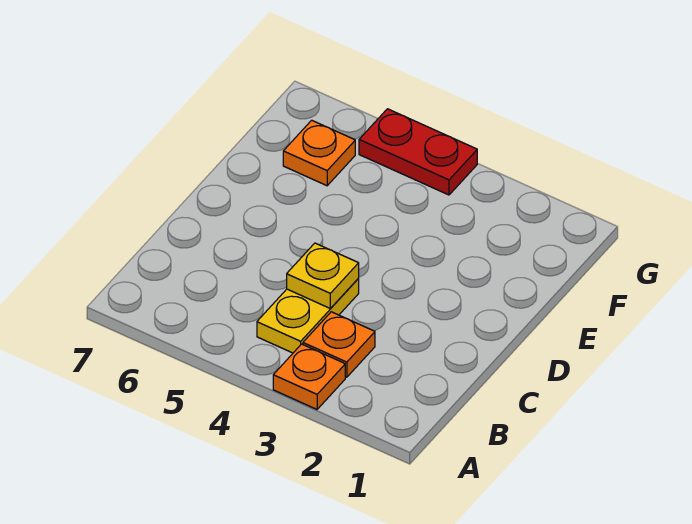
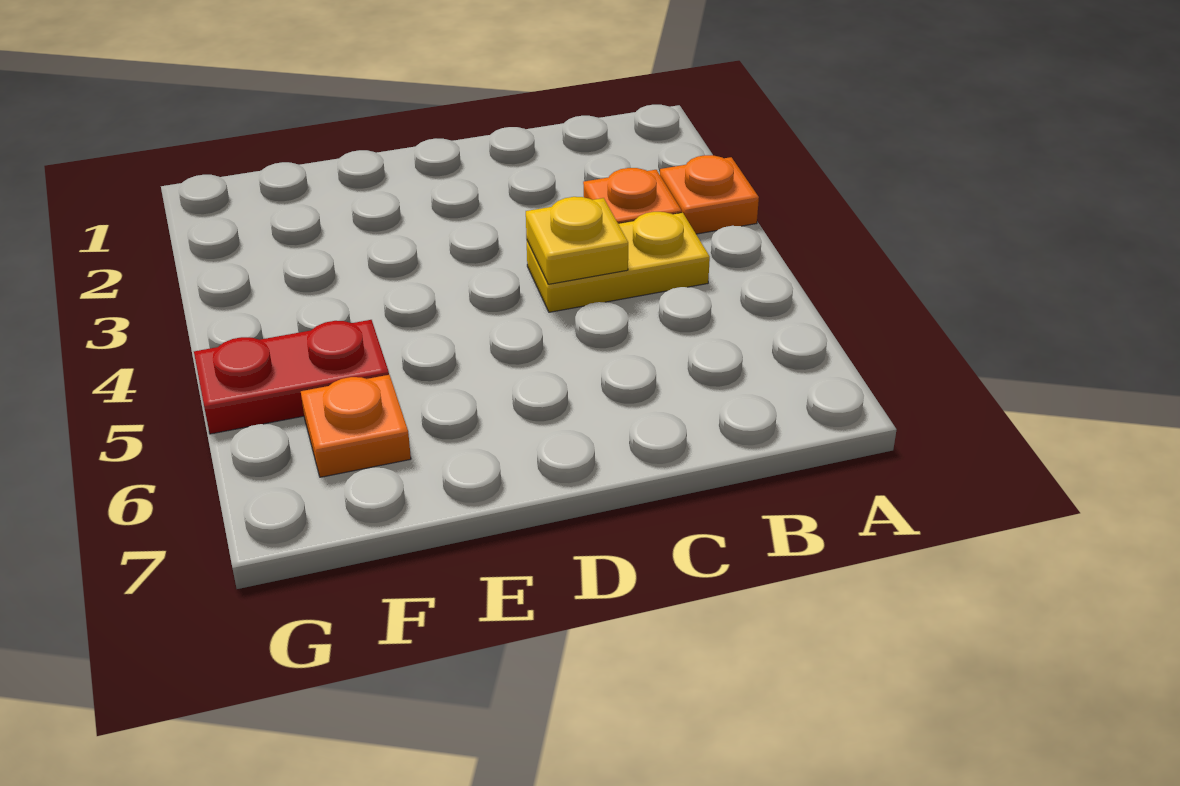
red 1x2 plate [359,109,477,195] -> red 1x2 plate turned to [194,320,389,434]

